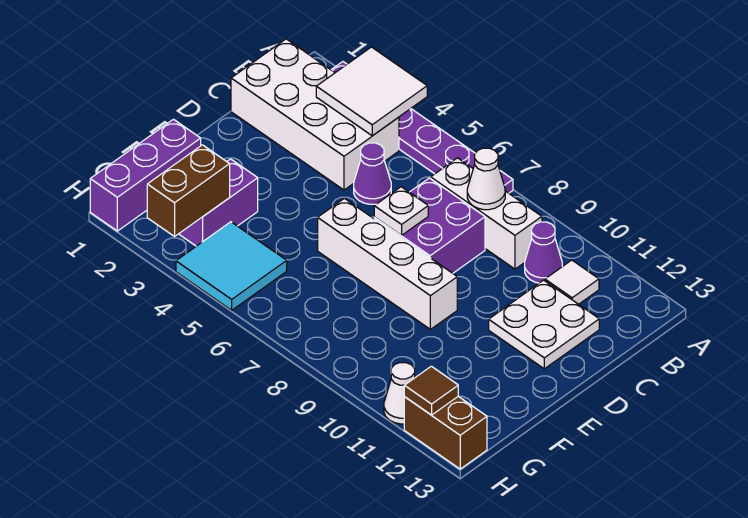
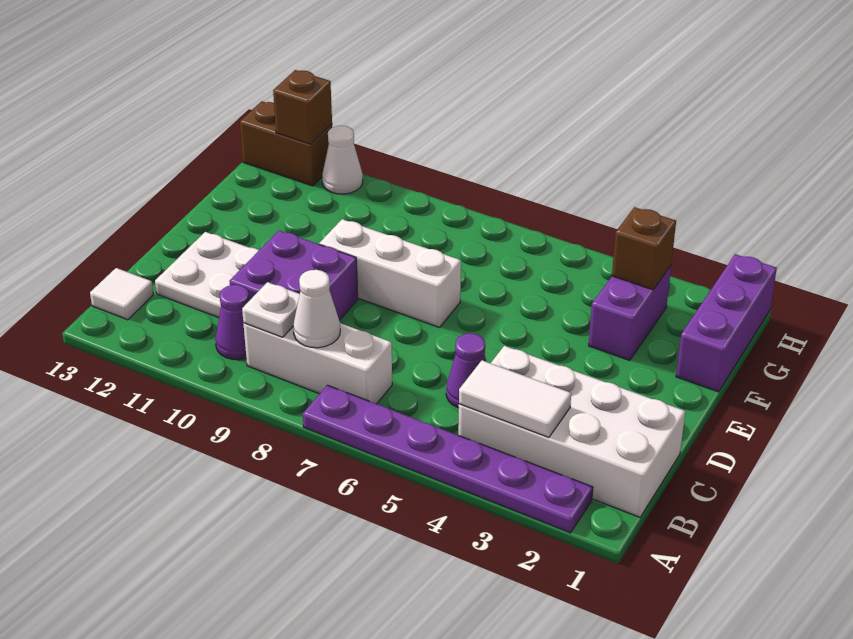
white 2x2 tile [316,47,427,136] -> white 1x2 tile [459,360,571,437]
white 1x1 tile [545,260,599,304] -> white 1x1 tile moved to [90,268,153,320]
purple 2x2 brick [374,178,485,273] -> purple 2x2 brick moved to [230,230,358,320]
white 1x1 plate [374,187,428,235] -> white 1x1 plate moved to [242,282,300,337]
white 1x4 brick [318,198,457,329] -> white 1x3 brick [319,219,461,327]
brown 1x2 brick [147,145,230,236] -> brown 1x1 brick [612,207,676,290]
cyan 2x2 tile [176,222,287,310] -> none
brown 1x1 tile [404,366,458,415] -> brown 1x1 brick [273,70,332,144]

